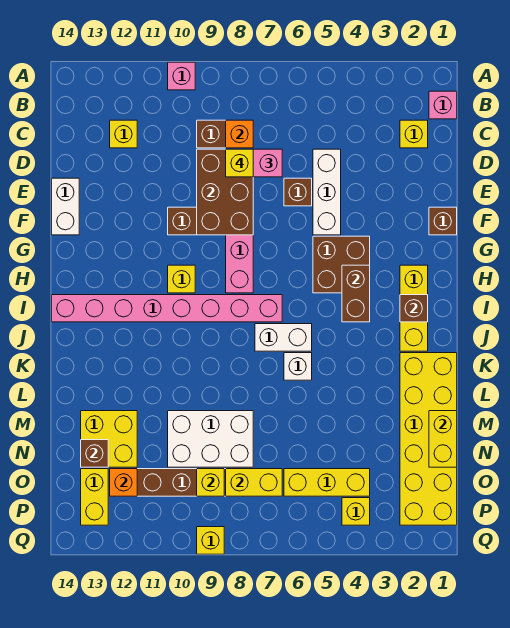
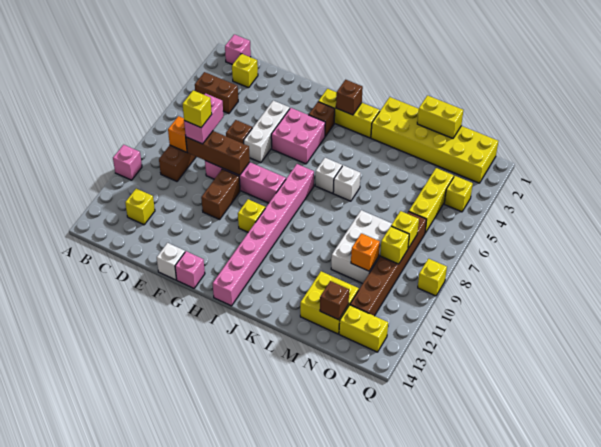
white 1x3 brick [313,149,341,235] -> white 1x3 brick turned to [244,101,290,163]
brown 2x3 brick [197,149,253,235] -> brown 1x3 brick [186,131,250,175]
white 1x2 brick [52,178,79,235] -> white 1x1 brick [157,243,185,280]
brown 1x1 brick [429,207,457,235] -> brown 1x1 brick moved to [309,102,335,136]
brown 2x2 brick [313,236,370,293] -> pink 2x2 brick [271,108,325,164]
none -> pink 1x1 brick [175,251,205,288]
brown 1x2 brick [342,265,370,322] -> brown 1x2 brick moved to [195,72,238,114]
white 1x2 brick [255,324,312,351] -> white 1x1 brick [315,158,342,193]
yellow 1x2 brick [226,469,282,496] -> yellow 1x1 brick [391,211,419,248]
orange 1x1 brick [110,469,137,496] -> orange 1x1 brick moved to [351,233,380,271]

